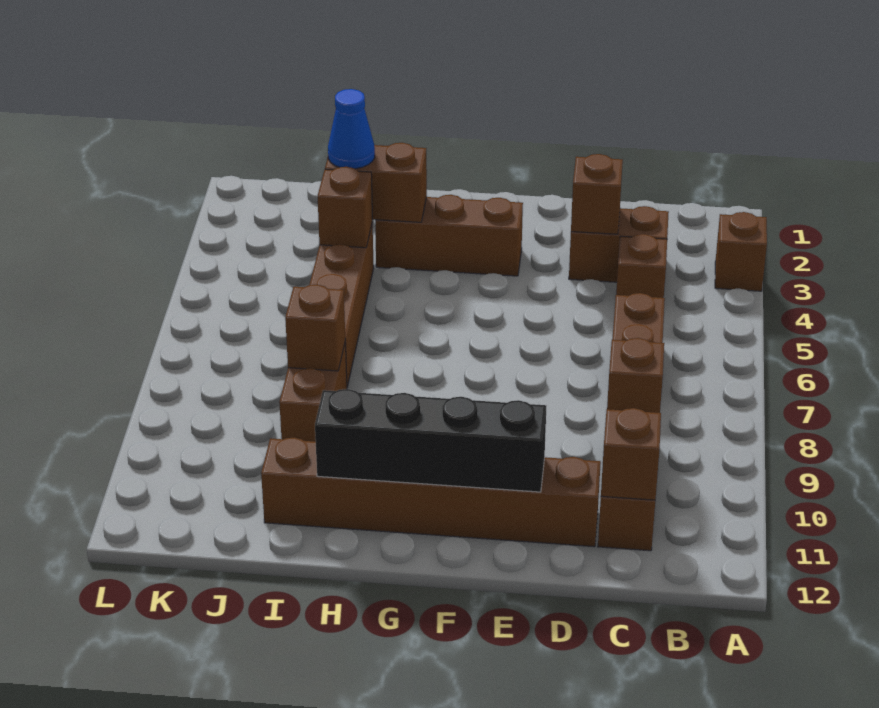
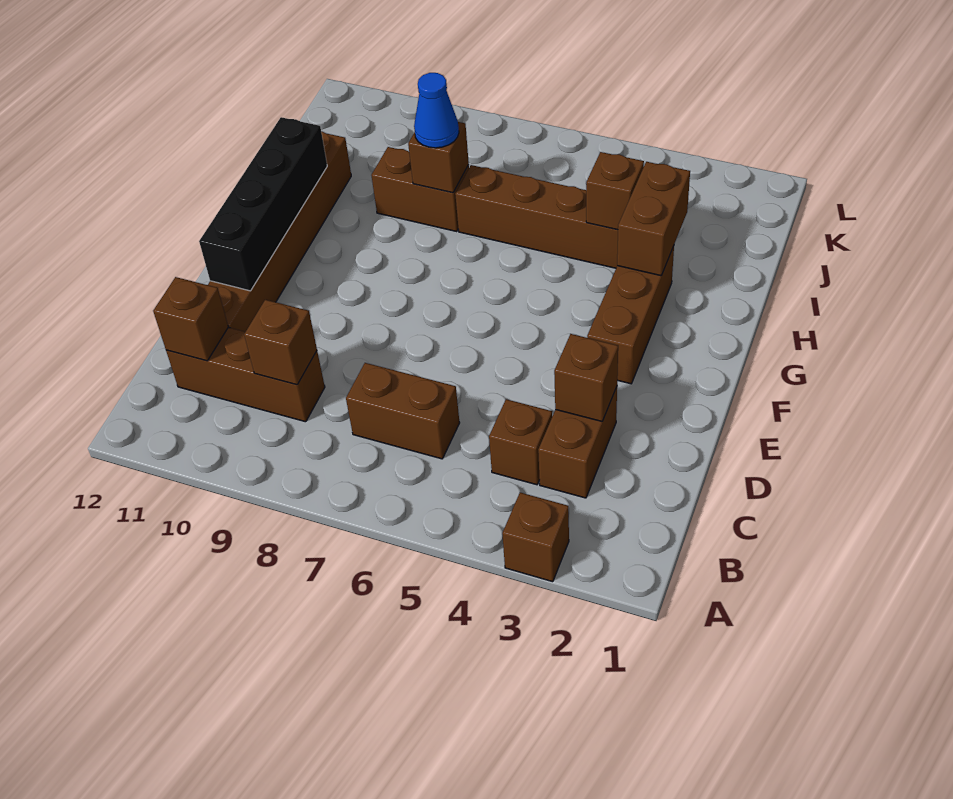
blue 1x1 cone [328,89,375,169] -> blue 1x1 cone moved to [414,73,459,148]

